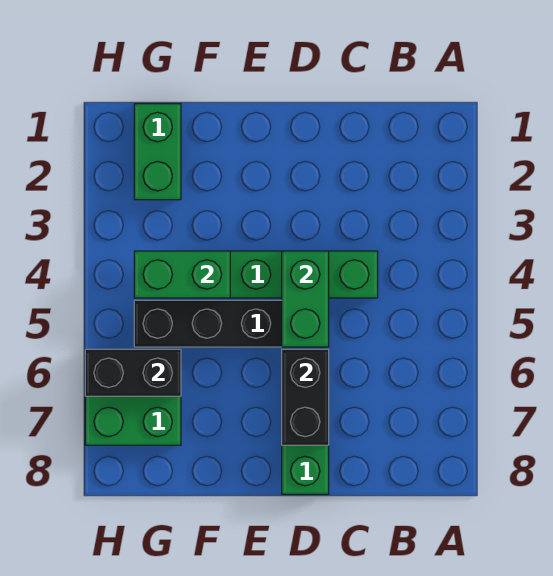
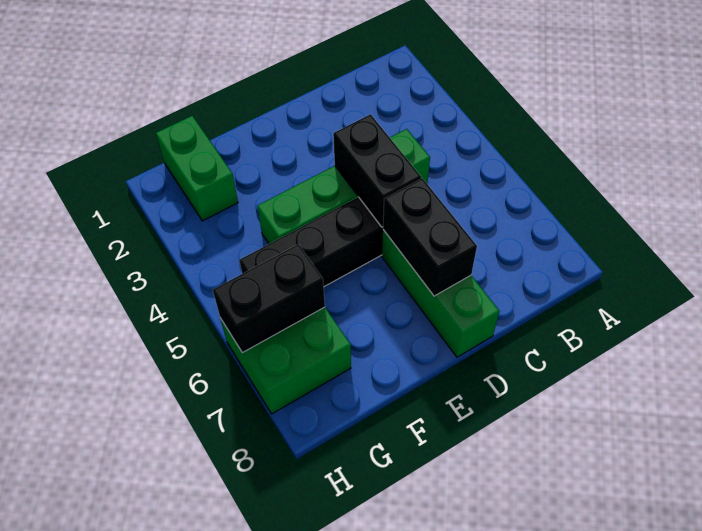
green 1x2 brick [282,251,329,347] -> black 1x2 brick [333,114,421,227]
green 1x2 brick [134,251,230,298] -> none

